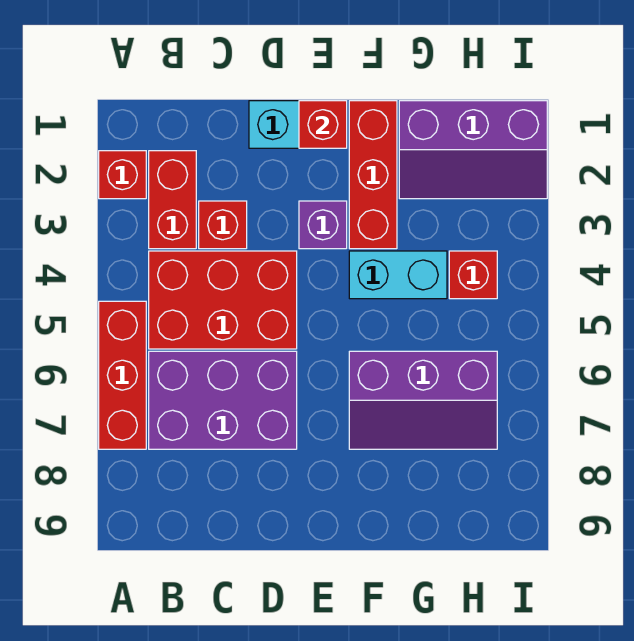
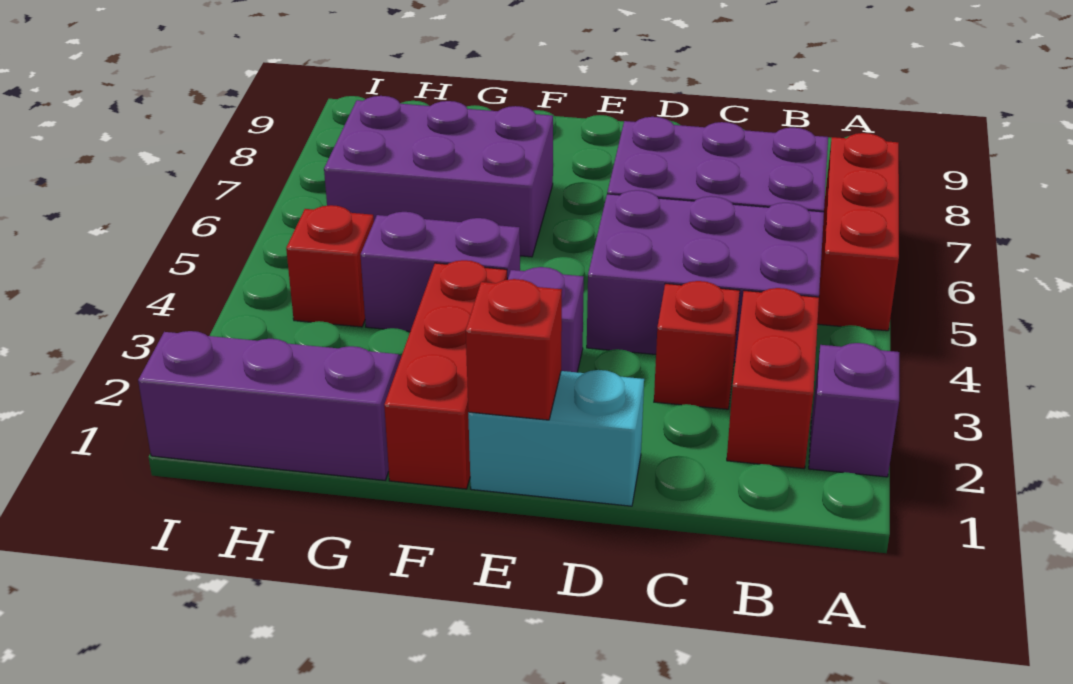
red 1x1 brick [99,151,146,199] -> purple 1x1 brick [809,343,899,477]
red 2x3 brick [149,251,297,349] -> purple 2x3 brick [587,190,824,362]
cyan 1x2 brick [349,251,447,299] -> purple 1x2 brick [360,212,520,331]
purple 2x3 slope [349,351,497,449] -> purple 2x3 brick [324,96,553,257]

